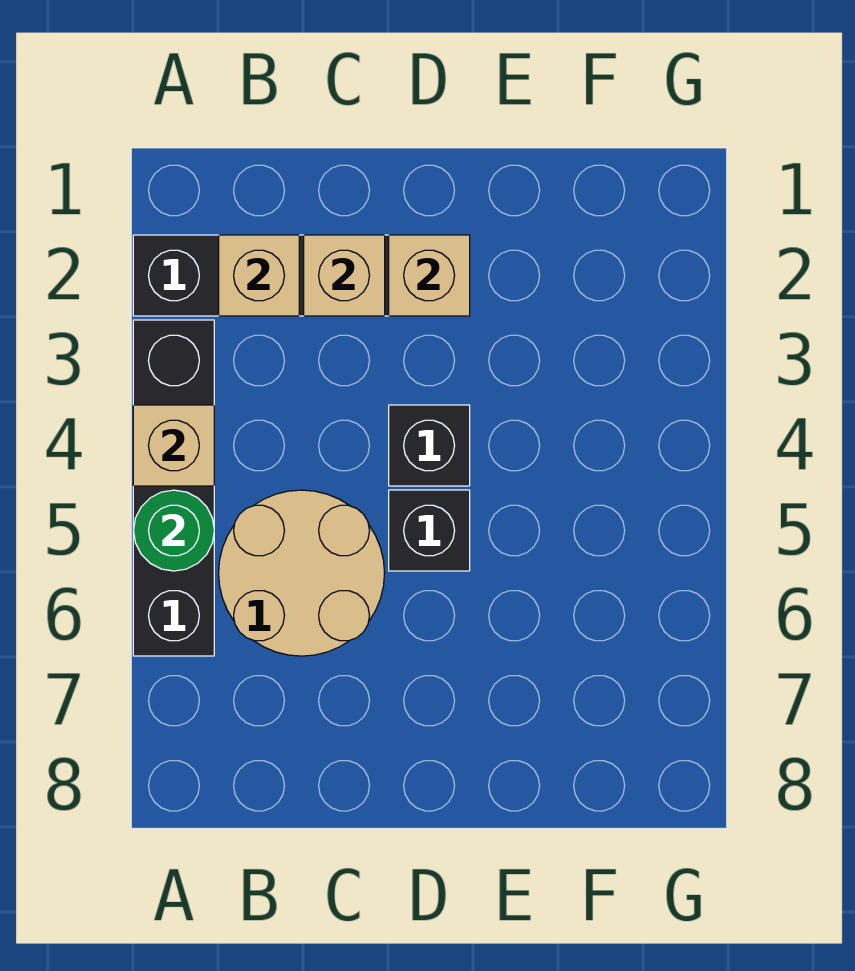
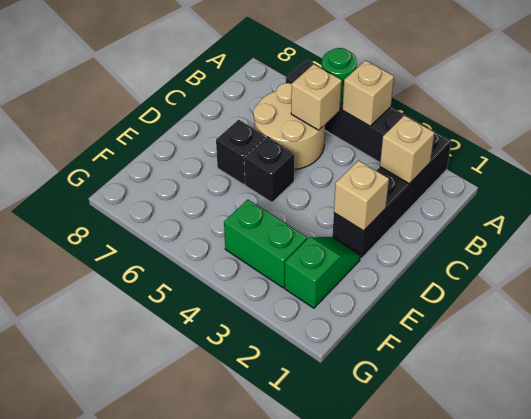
tan 1x1 brick [304,235,385,316] -> tan 1x1 brick moved to [291,64,342,130]
black 1x1 brick [389,405,470,486] -> black 1x1 brick moved to [216,120,266,185]
none -> green 1x2 slope [285,237,360,308]
none -> green 1x2 brick [224,200,307,288]

